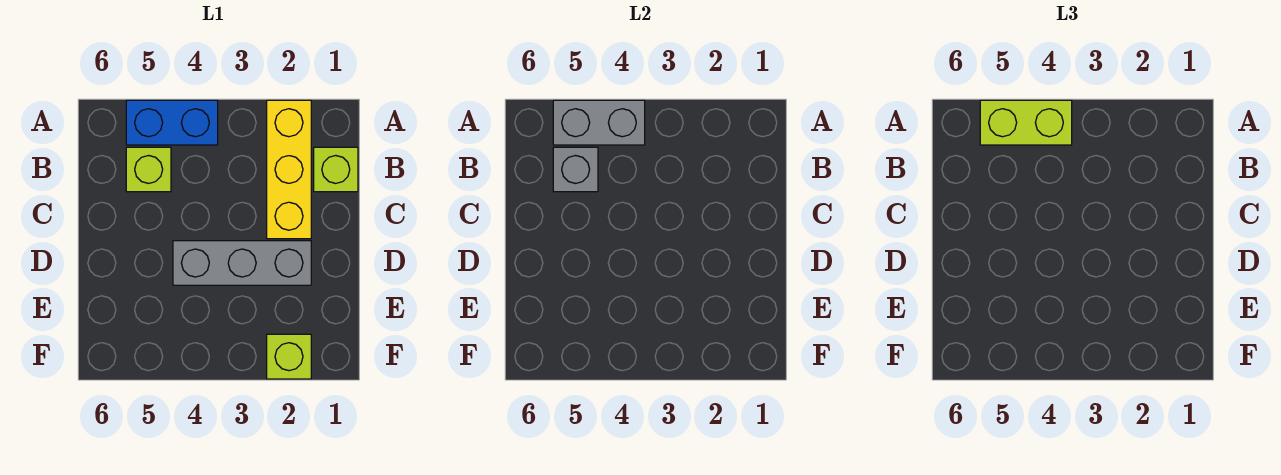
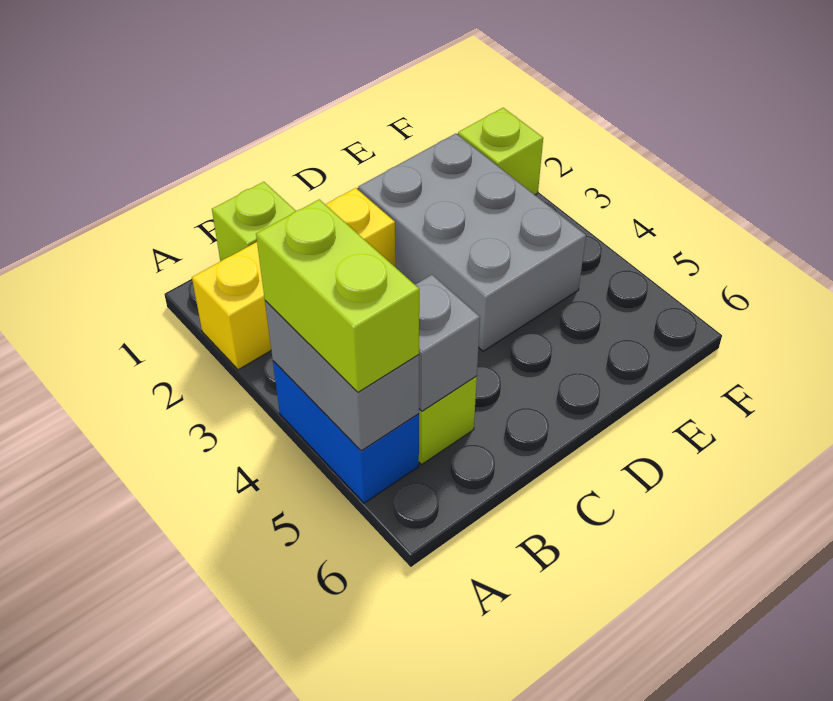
grey 1x3 brick [173,241,311,285] -> grey 2x3 brick [358,134,586,351]

